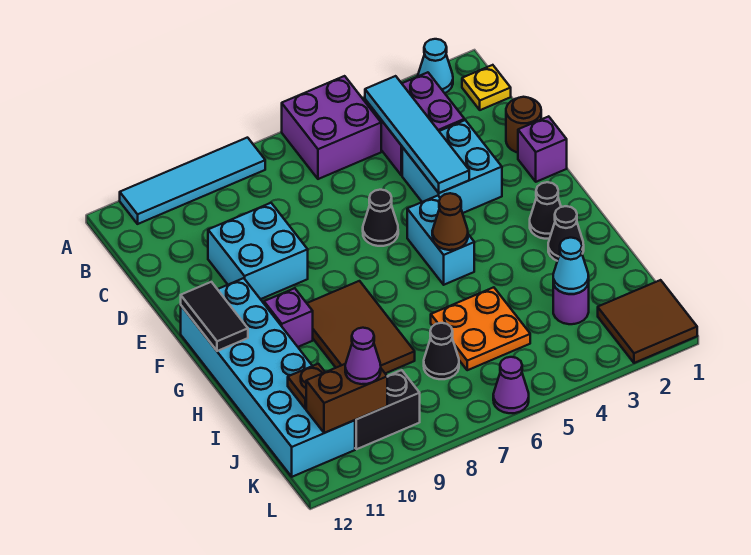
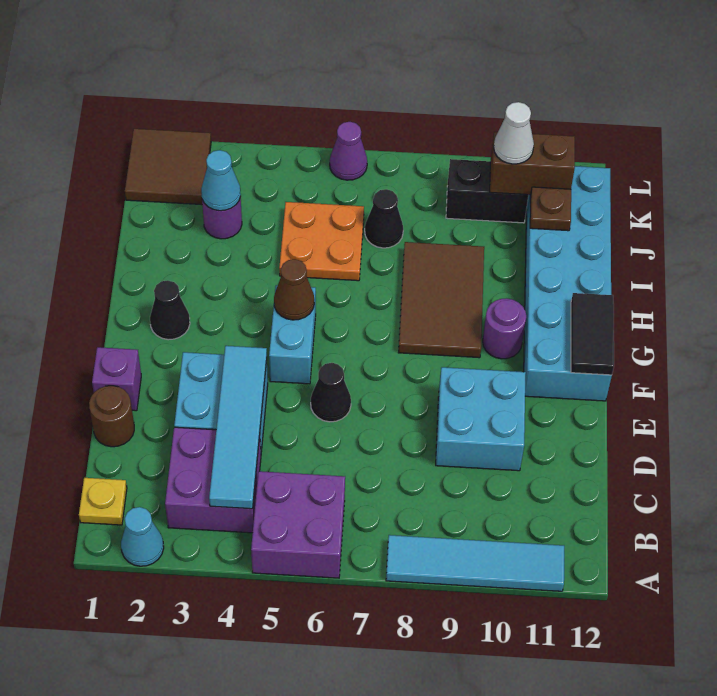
purple 1x1 brick [264,288,313,347] -> purple 1x1 round brick [483,298,526,359]
black 1x1 cone [548,206,584,261] -> none
purple 1x1 cone [345,328,381,384] -> white 1x1 cone [494,102,534,164]

